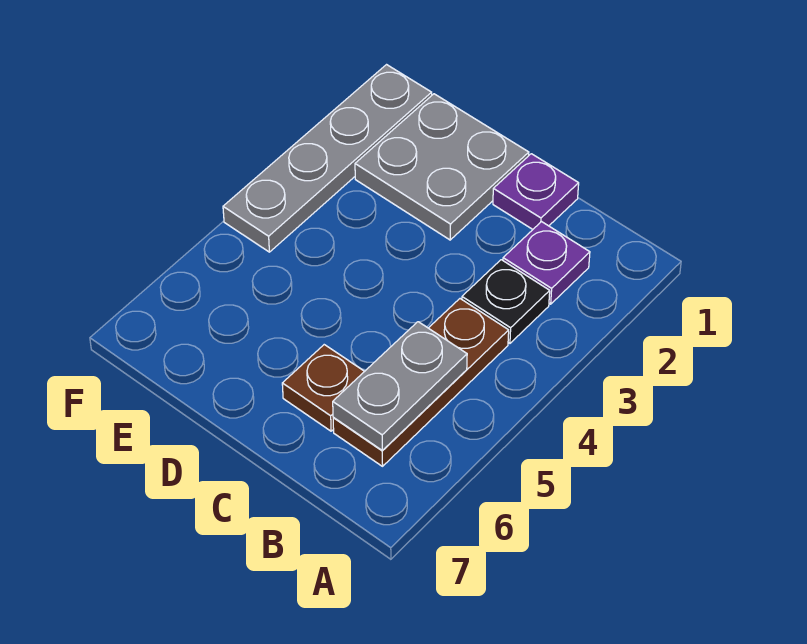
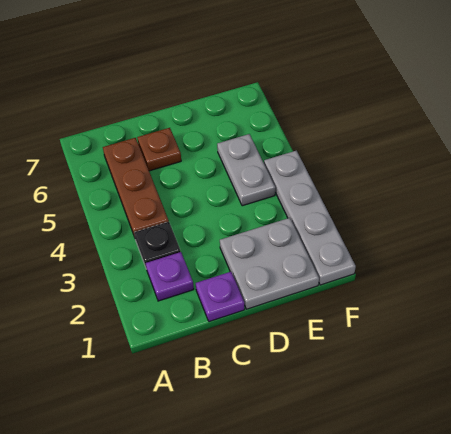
grey 1x2 plate [333,322,467,451] -> grey 1x2 plate moved to [217,134,275,206]

